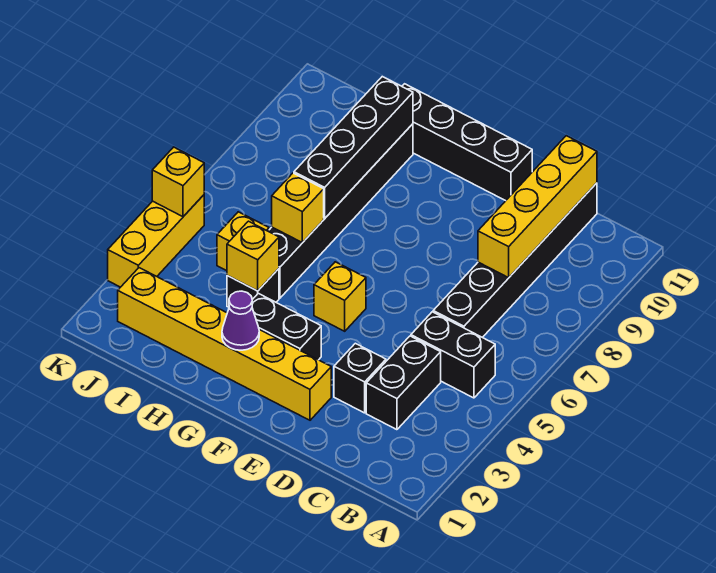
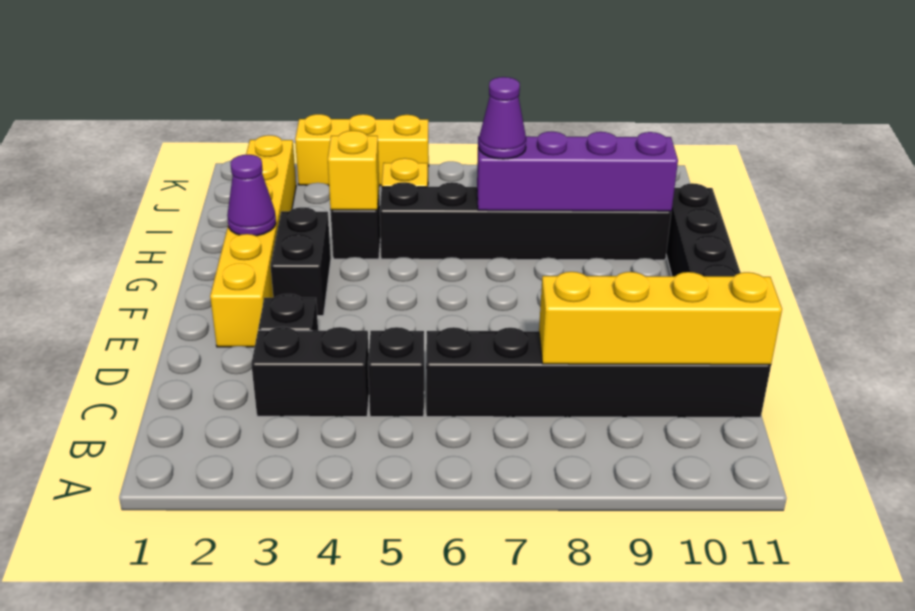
black 1x2 brick [411,312,495,398] -> black 1x1 brick [368,327,424,417]
yellow 1x1 brick [314,262,366,331] -> none
yellow 1x1 brick [272,173,324,243] -> none
black 1x4 brick [294,77,413,218] -> purple 1x4 brick [477,132,678,211]
none -> purple 1x1 cone [479,77,526,159]
yellow 1x1 brick [152,147,204,217] -> none

